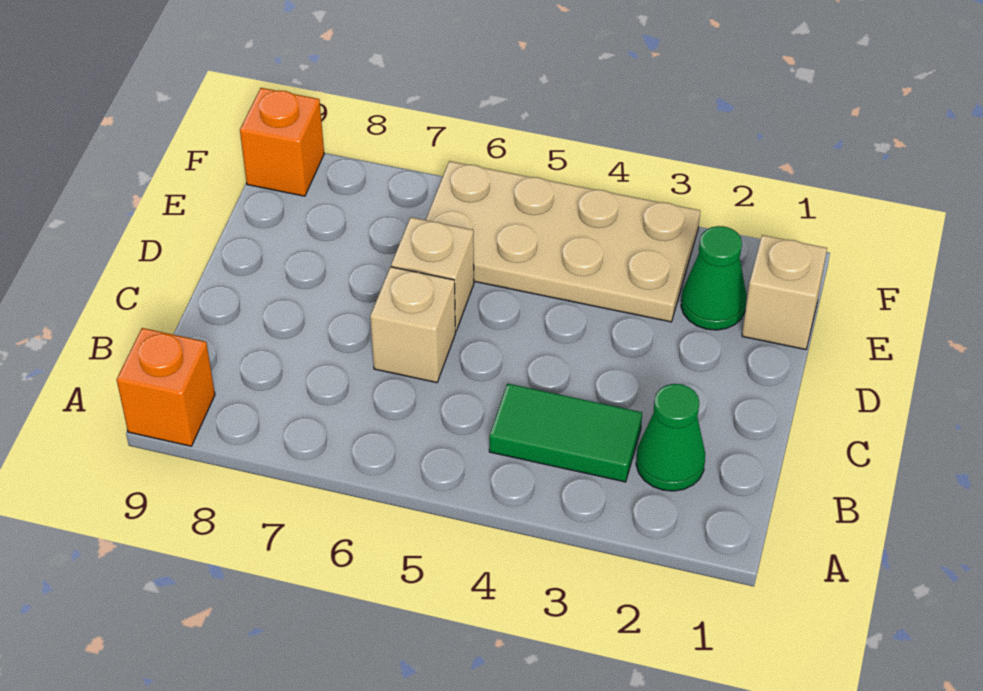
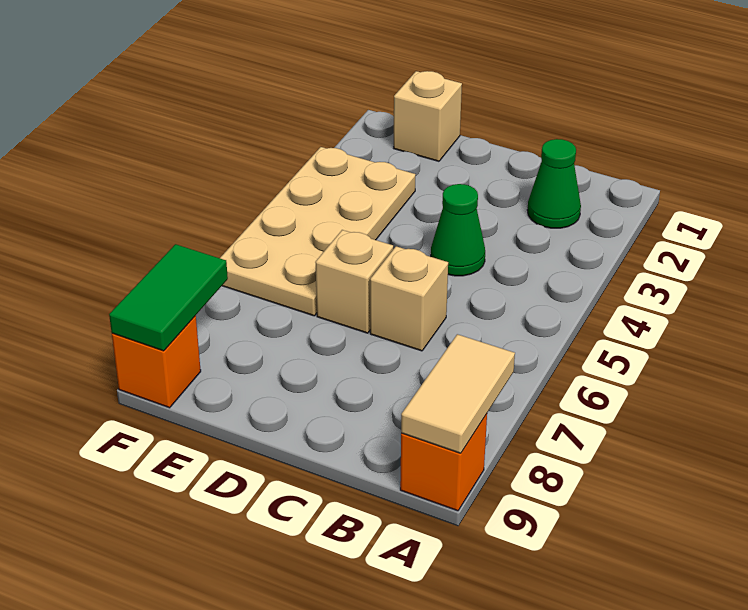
none -> tan 1x2 tile [401,334,515,453]
green 1x2 tile [489,384,642,482] -> green 1x2 tile moved to [109,244,228,351]
green 1x1 cone [681,226,746,330] -> green 1x1 cone moved to [431,184,485,276]

